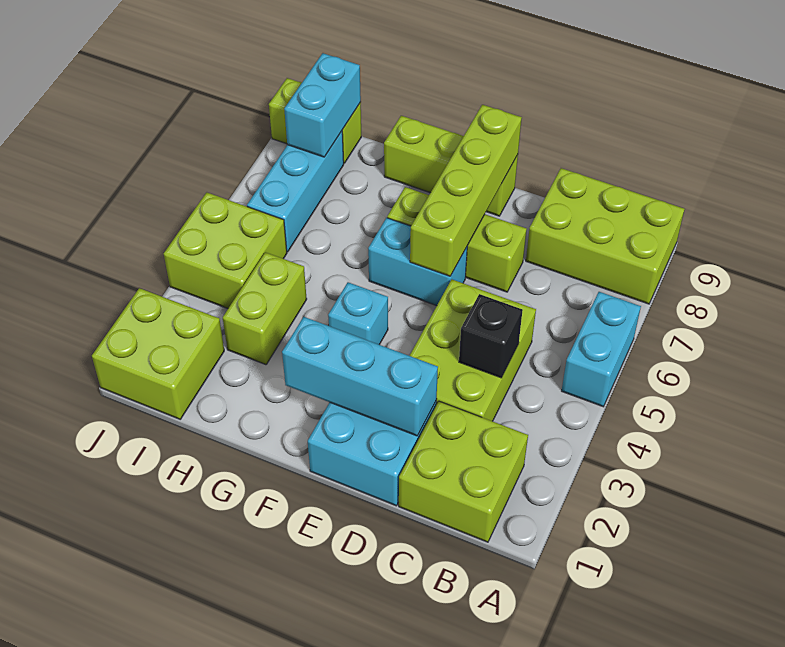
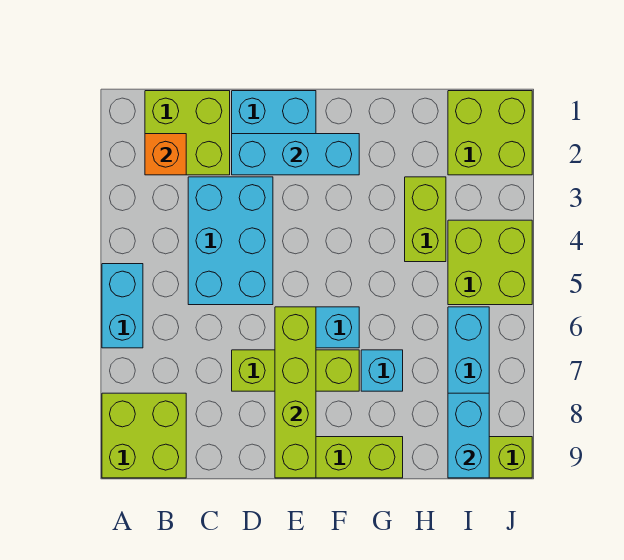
lime 2x3 brick [526,168,684,304] -> lime 2x2 brick [102,393,186,478]
none -> orange 1x1 brick [145,134,186,175]
lime 2x3 brick [410,279,536,421] -> cyan 2x3 brick [188,177,273,305]
black 1x1 brick [459,294,523,378] -> none
cyan 1x1 brick [328,282,388,345] -> cyan 1x1 brick moved to [361,350,403,391]

